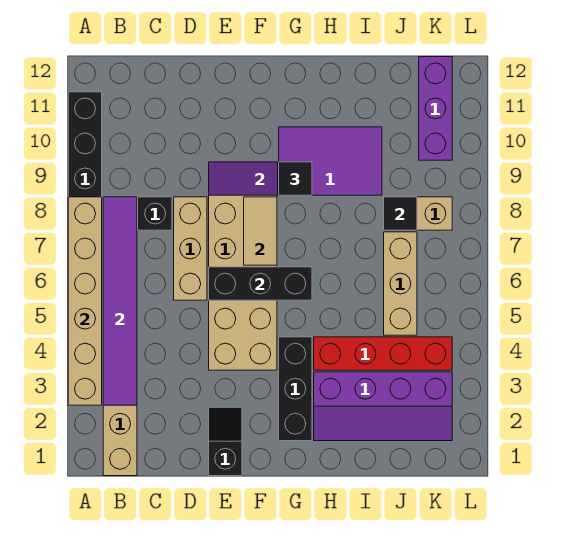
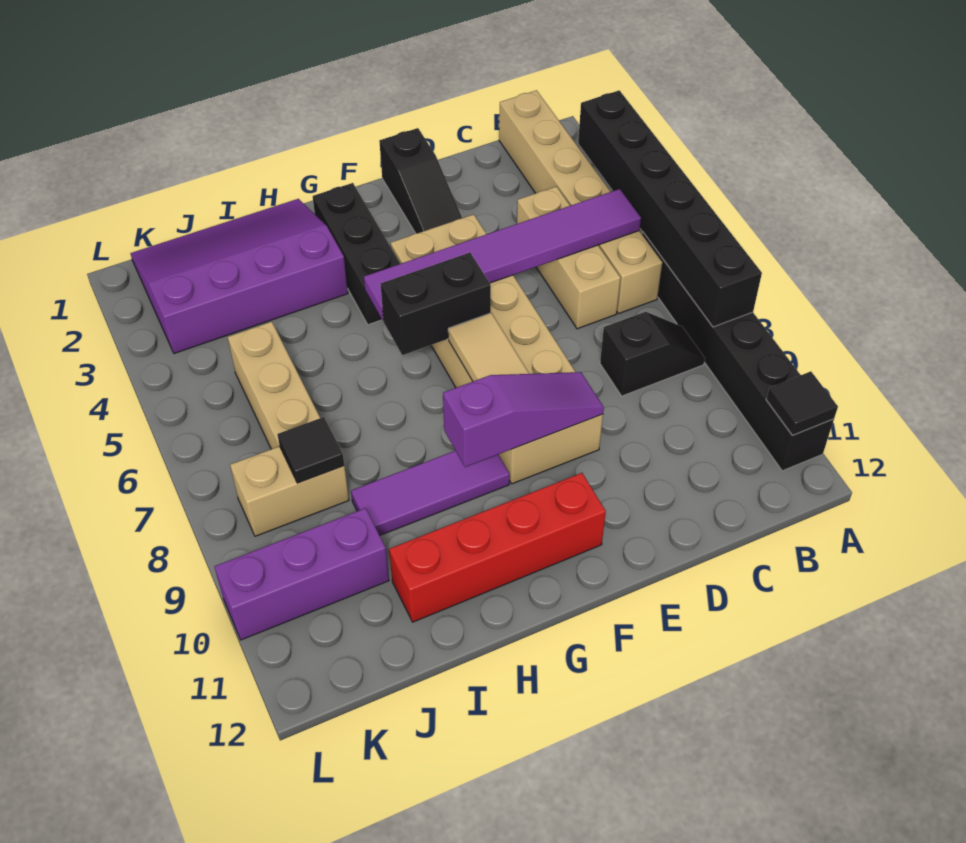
tan 1x6 brick [68,197,102,405] -> black 1x6 brick [578,90,762,327]
purple 1x6 tile [103,197,137,405] -> purple 1x6 tile turned to [364,189,641,320]
tan 1x3 brick [174,197,207,300] -> tan 1x3 brick moved to [517,187,620,329]
black 1x2 slope [209,407,242,476] -> black 1x3 slope [379,128,462,233]
black 1x3 brick [209,267,312,300] -> black 1x2 brick [381,253,491,355]
purple 2x3 tile [279,127,382,195] -> purple 1x3 tile [351,451,510,536]
black 1x1 tile [279,162,312,195] -> black 1x1 tile moved to [766,371,838,435]
purple 2x4 slope [314,372,452,441] -> purple 3x4 slope [130,199,348,354]
red 1x4 brick [314,337,452,370] -> red 1x4 brick moved to [389,473,606,622]
purple 1x3 brick [419,57,452,160] -> purple 1x3 brick turned to [214,508,389,640]

